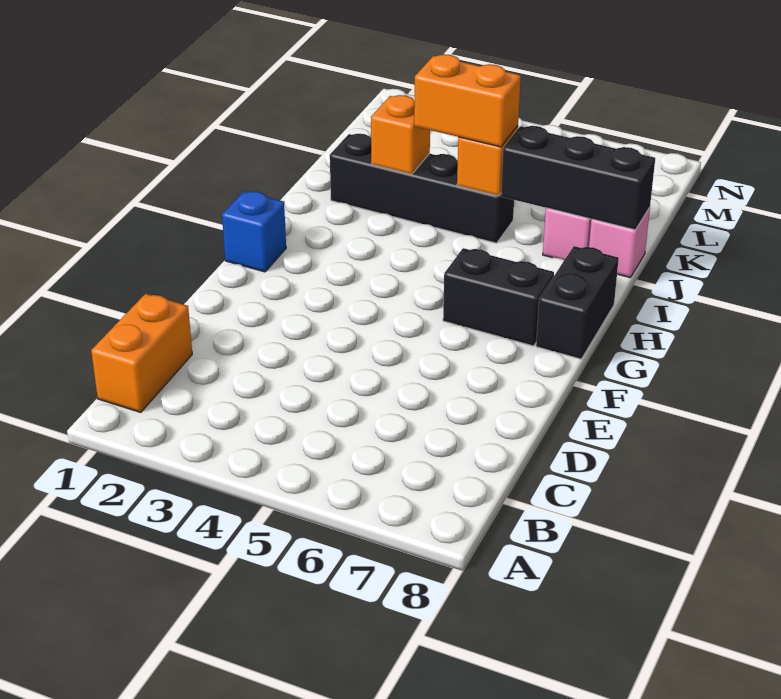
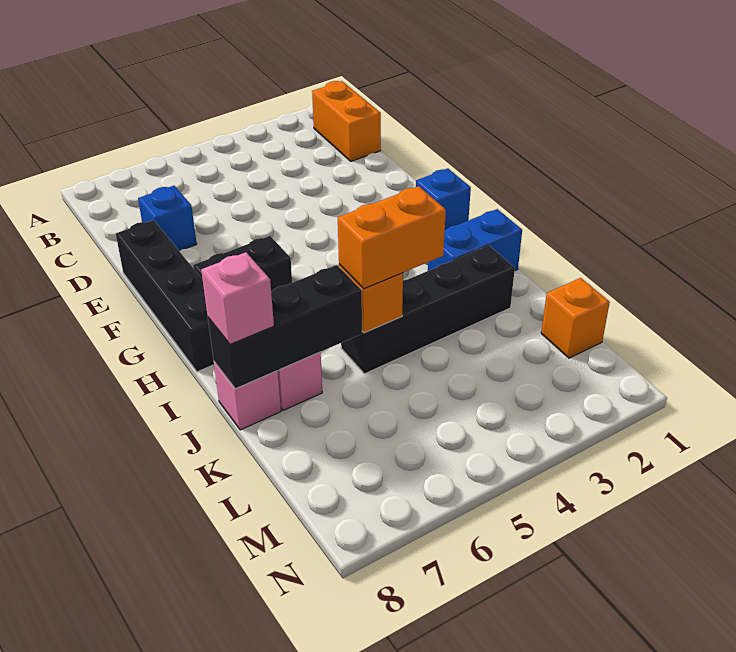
none -> blue 1x1 brick [138,186,197,251]
black 1x2 brick [536,246,619,359] -> black 1x4 brick [116,220,214,372]
none -> blue 1x2 brick [428,209,522,271]
orange 1x1 brick [371,95,430,174] -> orange 1x1 brick moved to [541,278,610,358]
none -> pink 1x1 brick [201,252,274,344]

